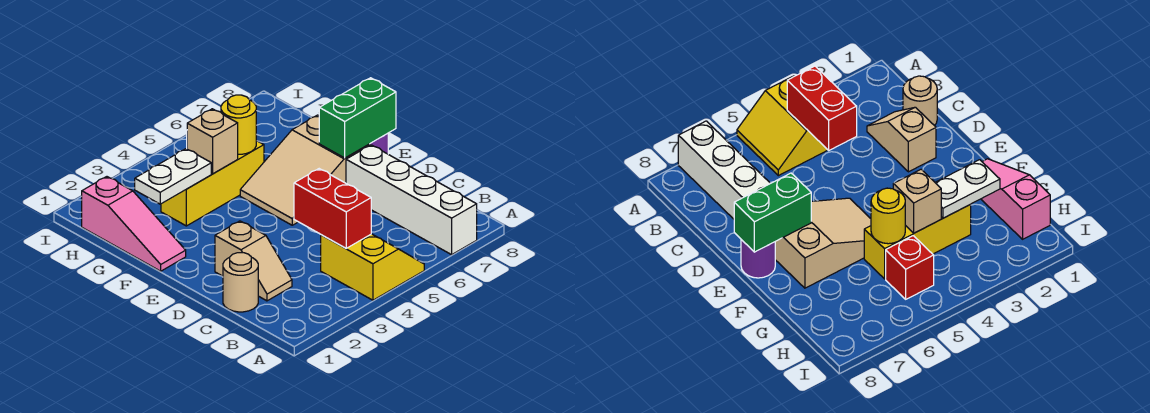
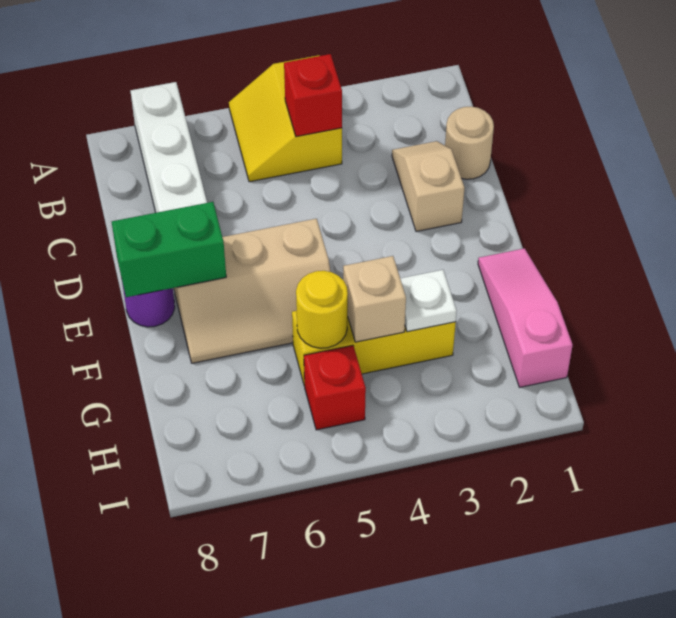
red 1x2 brick [294,169,371,248] -> red 1x1 brick [284,54,342,137]
tan 2x3 slope [240,115,370,225] -> tan 2x3 slope turned to [174,219,331,363]
white 1x2 plate [135,149,211,204] -> white 1x1 plate [400,270,457,332]

